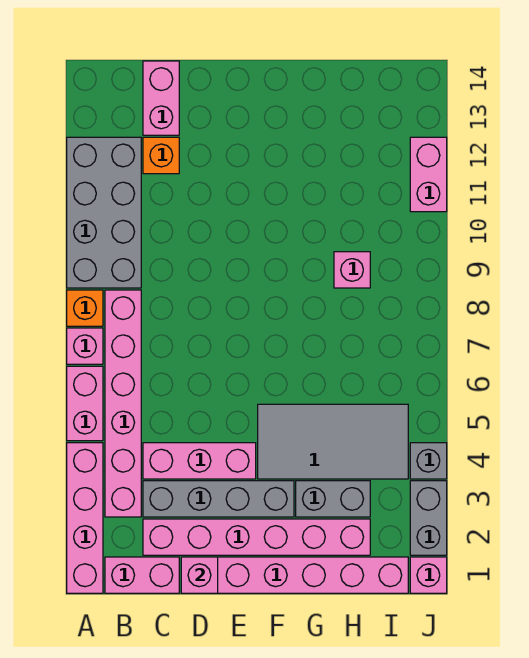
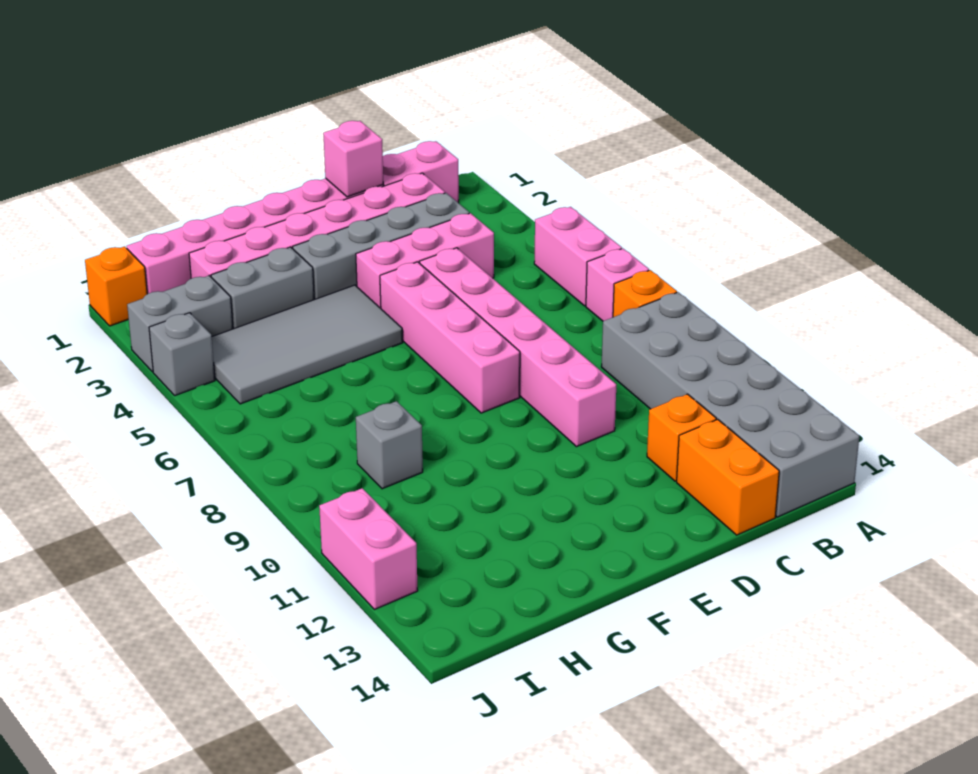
pink 1x4 brick [67,443,103,593] -> pink 1x4 brick moved to [380,262,520,413]
grey 2x4 brick [67,137,141,288] -> grey 2x6 brick [601,292,859,517]
pink 1x6 brick [105,290,141,517] -> pink 1x6 brick moved to [420,248,616,447]
pink 1x2 brick [143,61,179,135] -> orange 1x2 brick [677,419,779,535]
pink 1x1 brick [334,252,370,288] -> grey 1x1 brick [356,401,423,489]
pink 1x1 brick [410,557,447,593] -> orange 1x1 brick [85,247,147,326]
grey 1x2 brick [410,481,447,555] -> grey 1x2 brick turned to [127,276,233,372]

